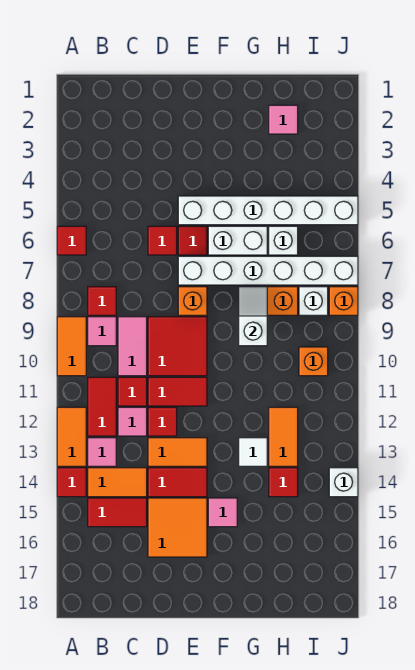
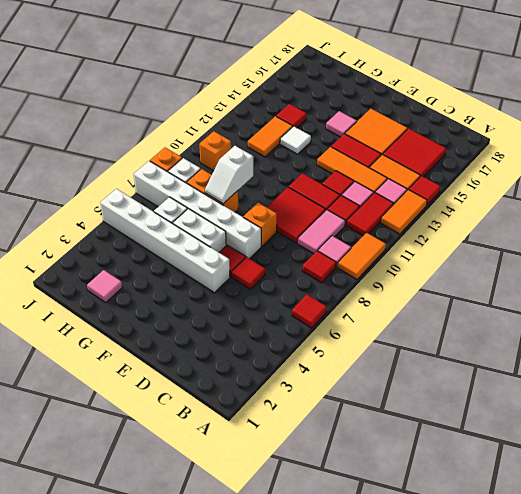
red 1x2 tile [88,498,147,527] -> red 2x2 tile [383,129,446,177]
orange 1x2 tile [148,438,207,466] -> orange 1x3 tile [317,147,387,192]
white 1x1 brick [329,468,358,497] -> none

